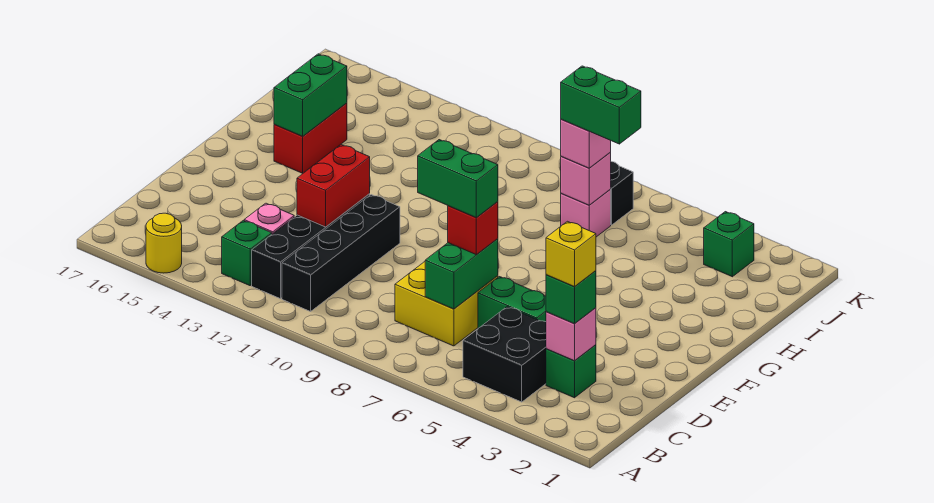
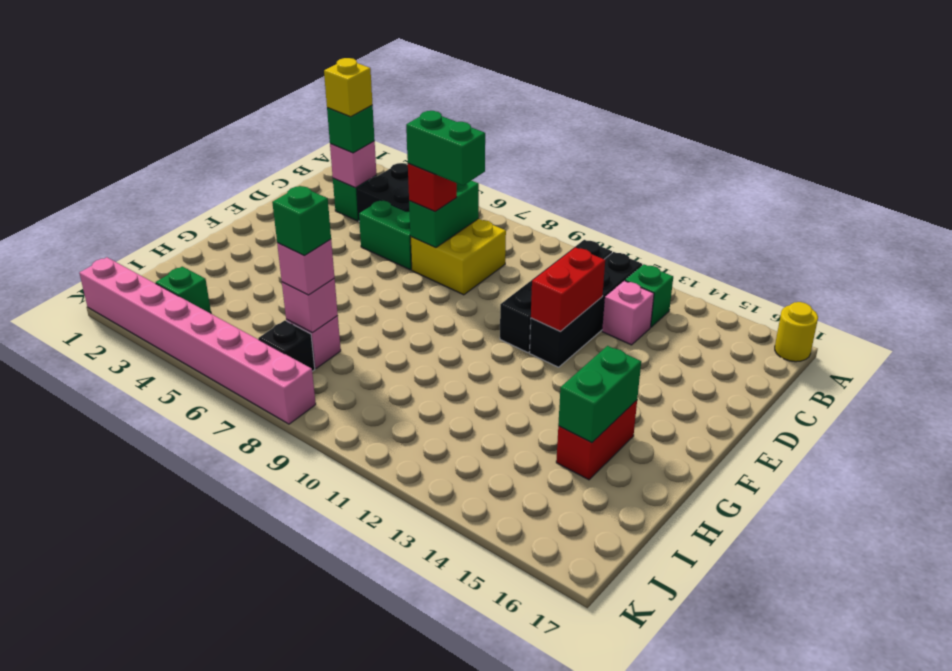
yellow 1x1 round brick [146,213,182,273] -> yellow 1x1 round brick moved to [775,302,818,362]
green 1x2 brick [561,66,641,144] -> green 1x1 brick [272,186,331,255]
none -> pink 1x8 brick [79,257,316,424]

